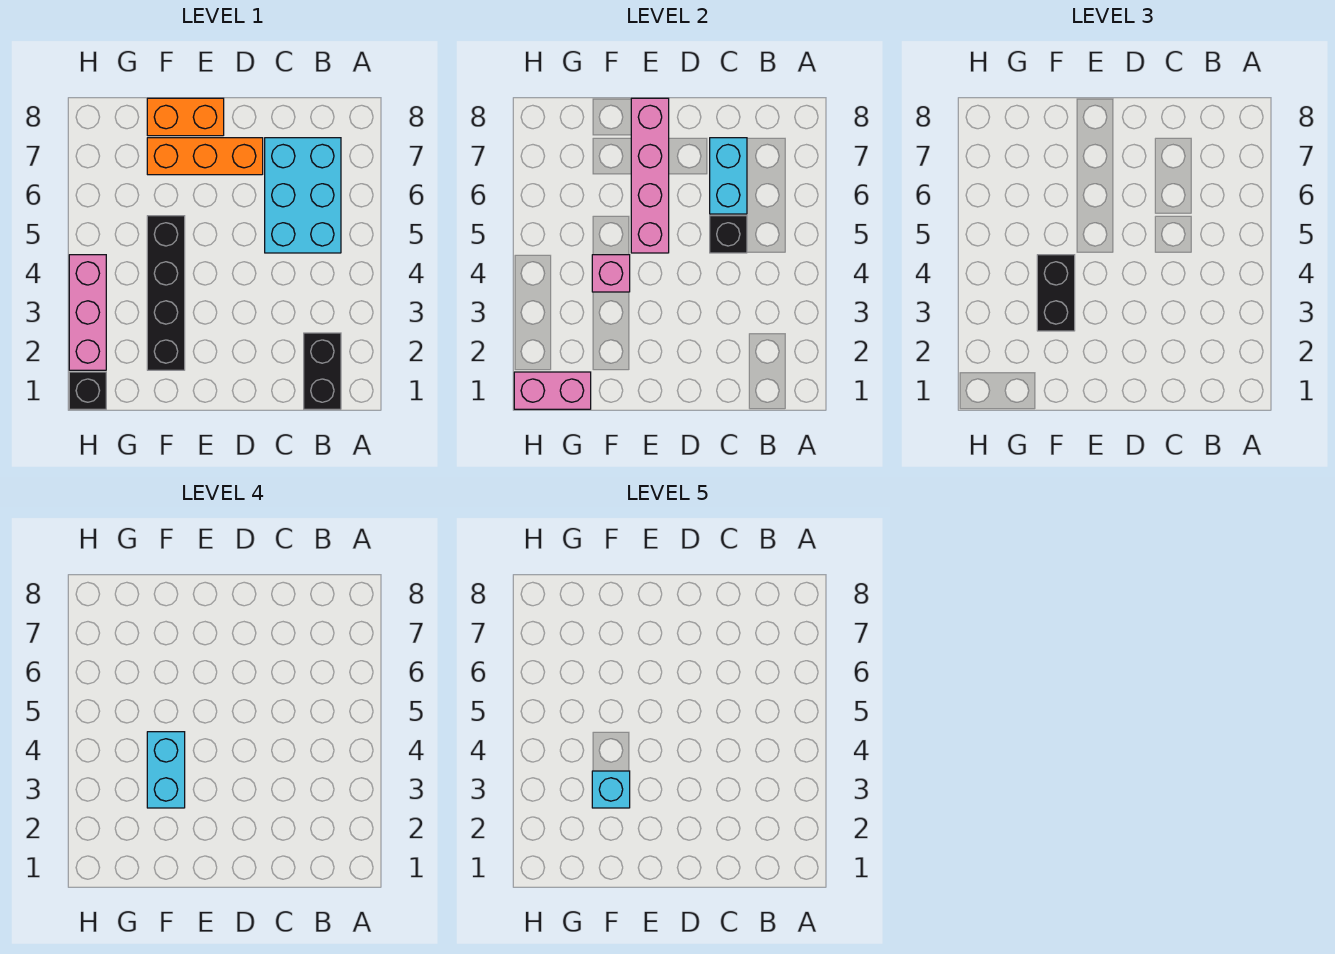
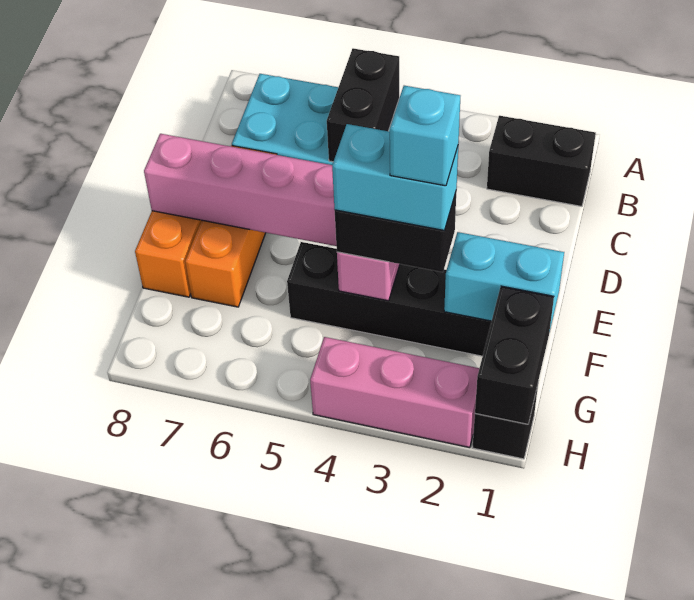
black 1x1 brick [710,216,747,253] -> black 1x2 brick [327,48,399,162]
cyan 1x2 brick [710,138,747,214] -> cyan 1x2 brick moved to [444,232,564,329]
pink 1x2 brick [514,372,591,409] -> black 1x2 brick [475,286,554,424]

